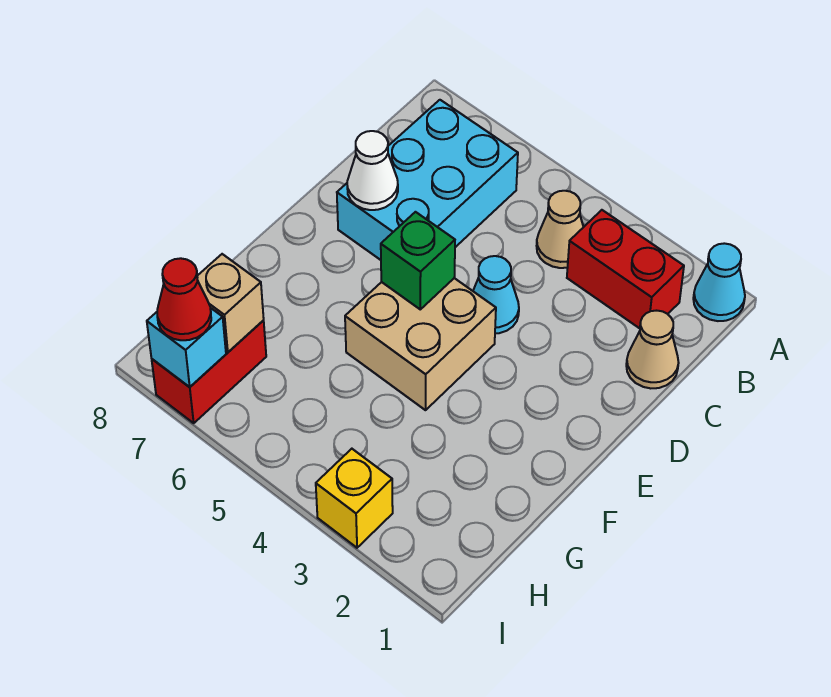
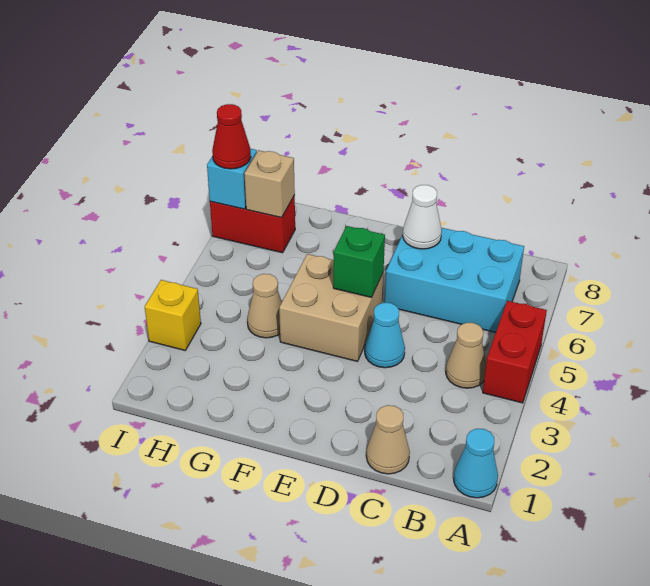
red 1x2 brick [567,210,684,328] -> red 1x2 brick moved to [483,301,547,403]
none -> tan 1x1 cone [247,274,282,338]

